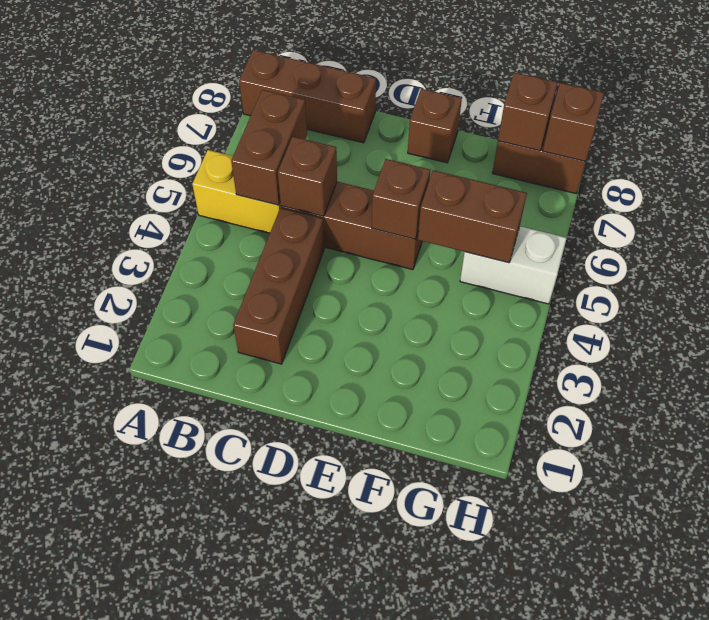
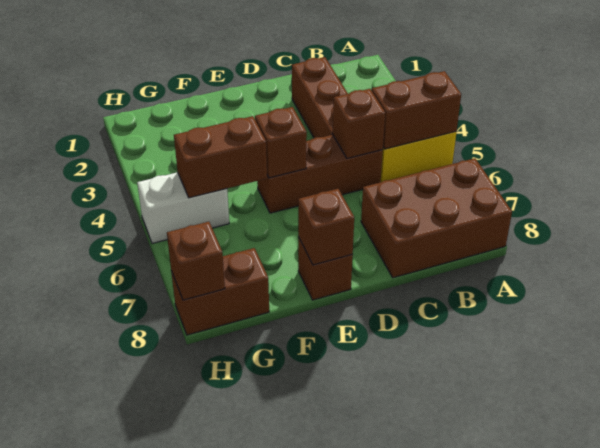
brown 1x3 brick [239,50,376,143] -> brown 2x3 brick [361,158,512,278]
brown 1x2 brick [231,90,307,205] -> brown 1x2 brick turned to [372,71,461,149]
brown 1x1 brick [498,72,558,151] -> brown 1x1 brick moved to [298,189,354,265]

